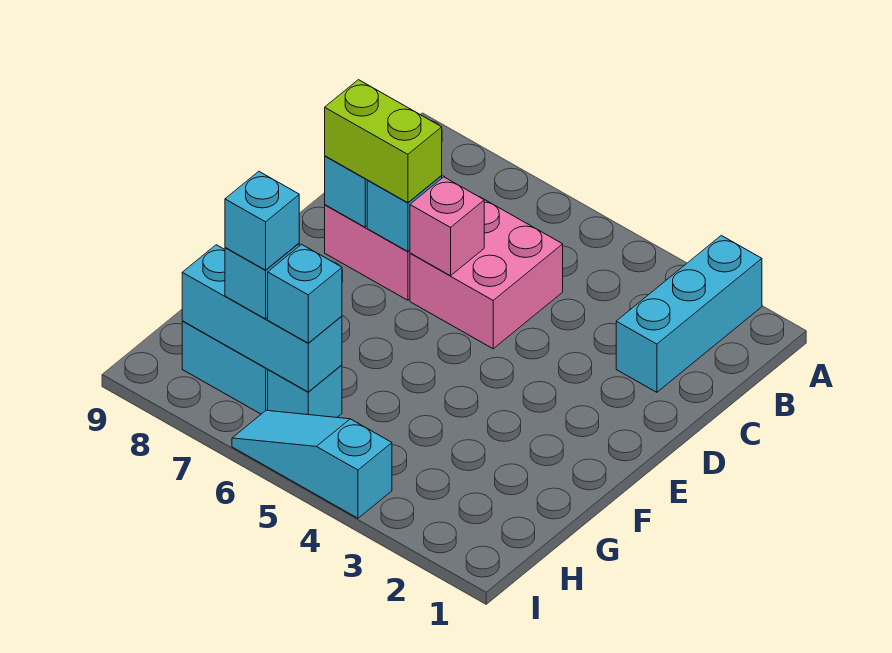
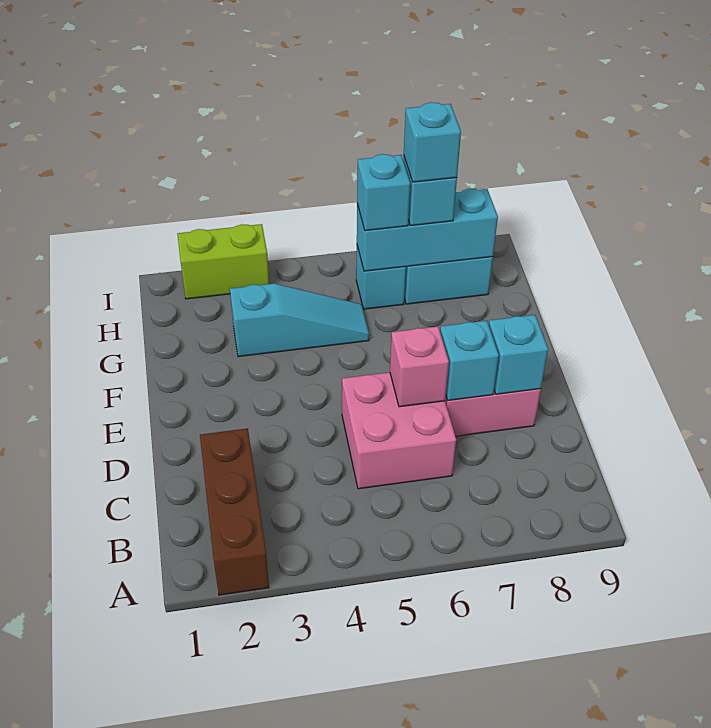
cyan 1x3 brick [616,235,762,392] -> brown 1x3 brick [200,428,269,595]
lime 1x2 brick [325,80,442,203] -> lime 1x2 brick moved to [178,224,269,299]
cyan 1x3 slope [232,410,392,518] -> cyan 1x3 slope moved to [230,284,369,357]

